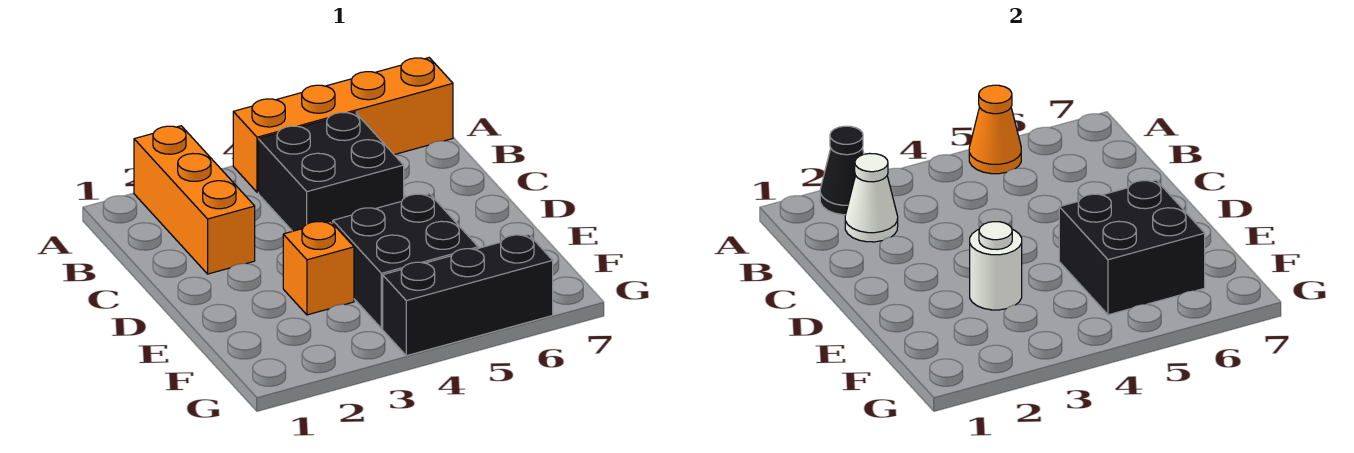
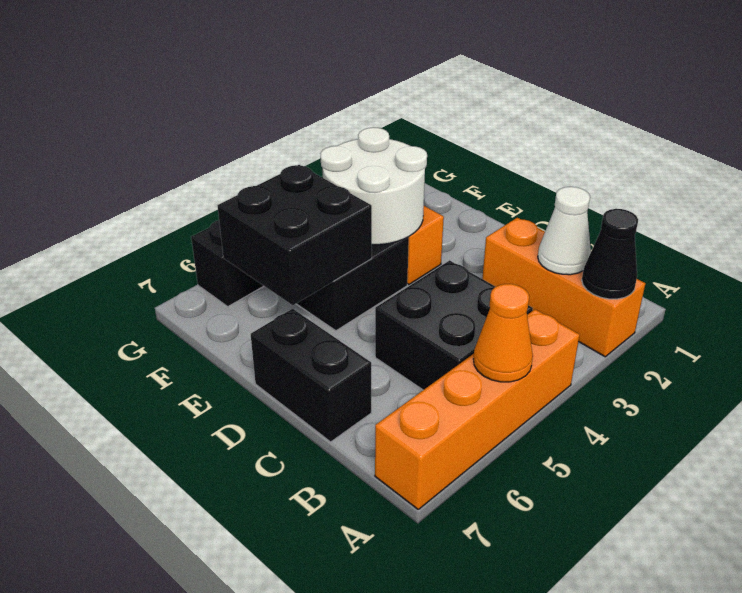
none -> black 1x2 brick [251,309,371,442]
white 1x1 round brick [970,222,1022,310] -> white 2x2 round brick [321,128,427,245]

